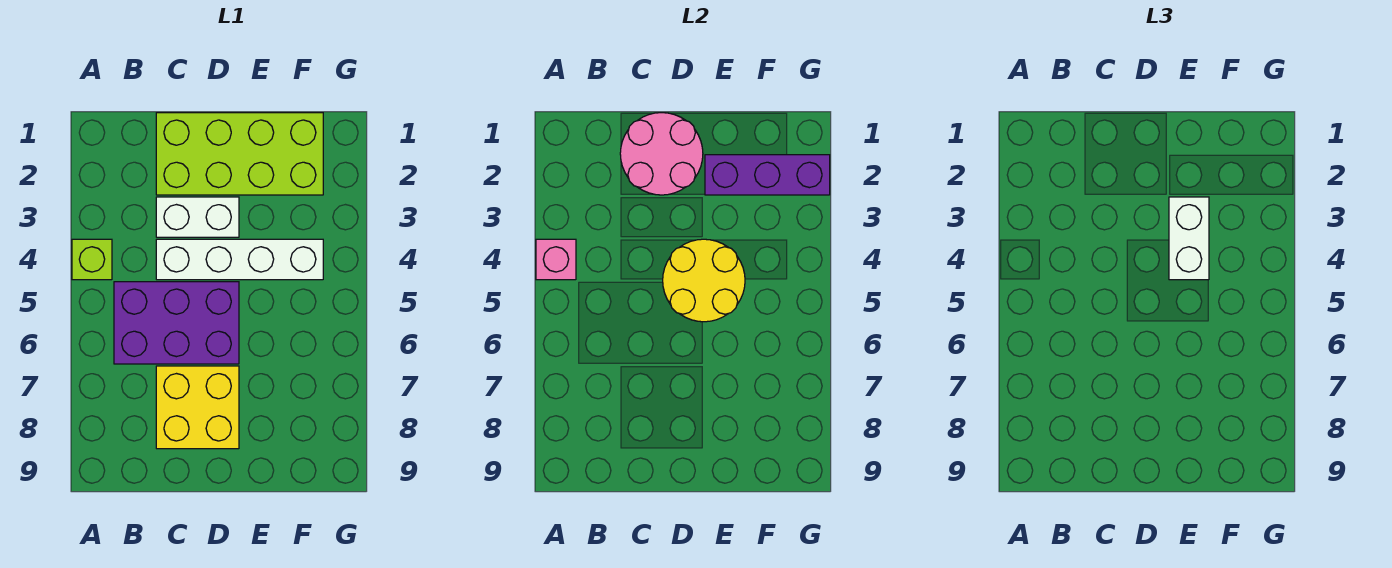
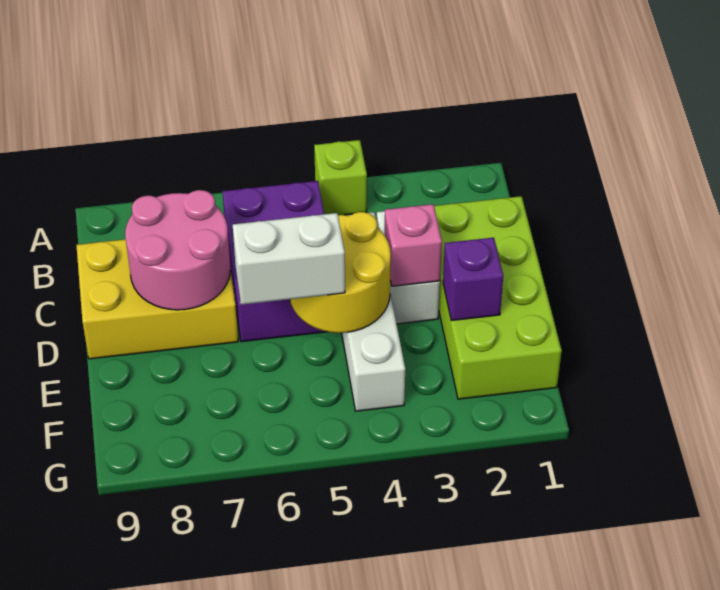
pink 1x1 brick [536,239,576,280] -> pink 1x1 brick moved to [385,204,442,286]
pink 2x2 round brick [620,113,703,195] -> pink 2x2 round brick moved to [125,190,230,310]
yellow 2x2 brick [156,366,239,449] -> yellow 2x3 brick [76,239,238,359]
purple 1x3 brick [705,155,830,195] -> purple 1x1 brick [443,238,503,321]
white 1x2 brick [1169,197,1209,280] -> white 1x2 brick moved to [233,213,345,305]

